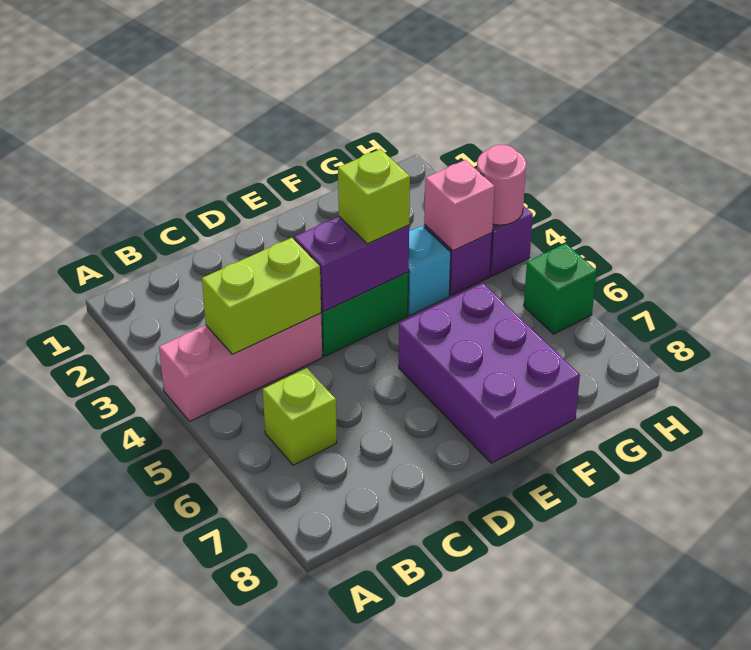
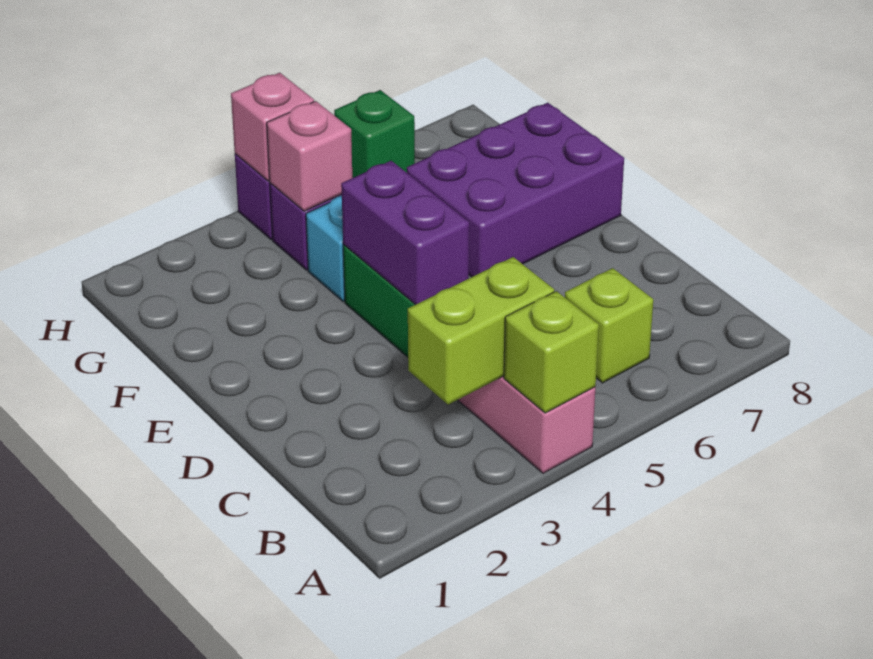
lime 1x2 brick [202,238,321,354] -> lime 1x2 brick turned to [408,257,554,405]
lime 1x1 brick [338,149,410,244] -> lime 1x1 brick moved to [504,291,599,413]
pink 1x1 round brick [477,145,526,225] -> pink 1x1 brick [231,73,314,181]

